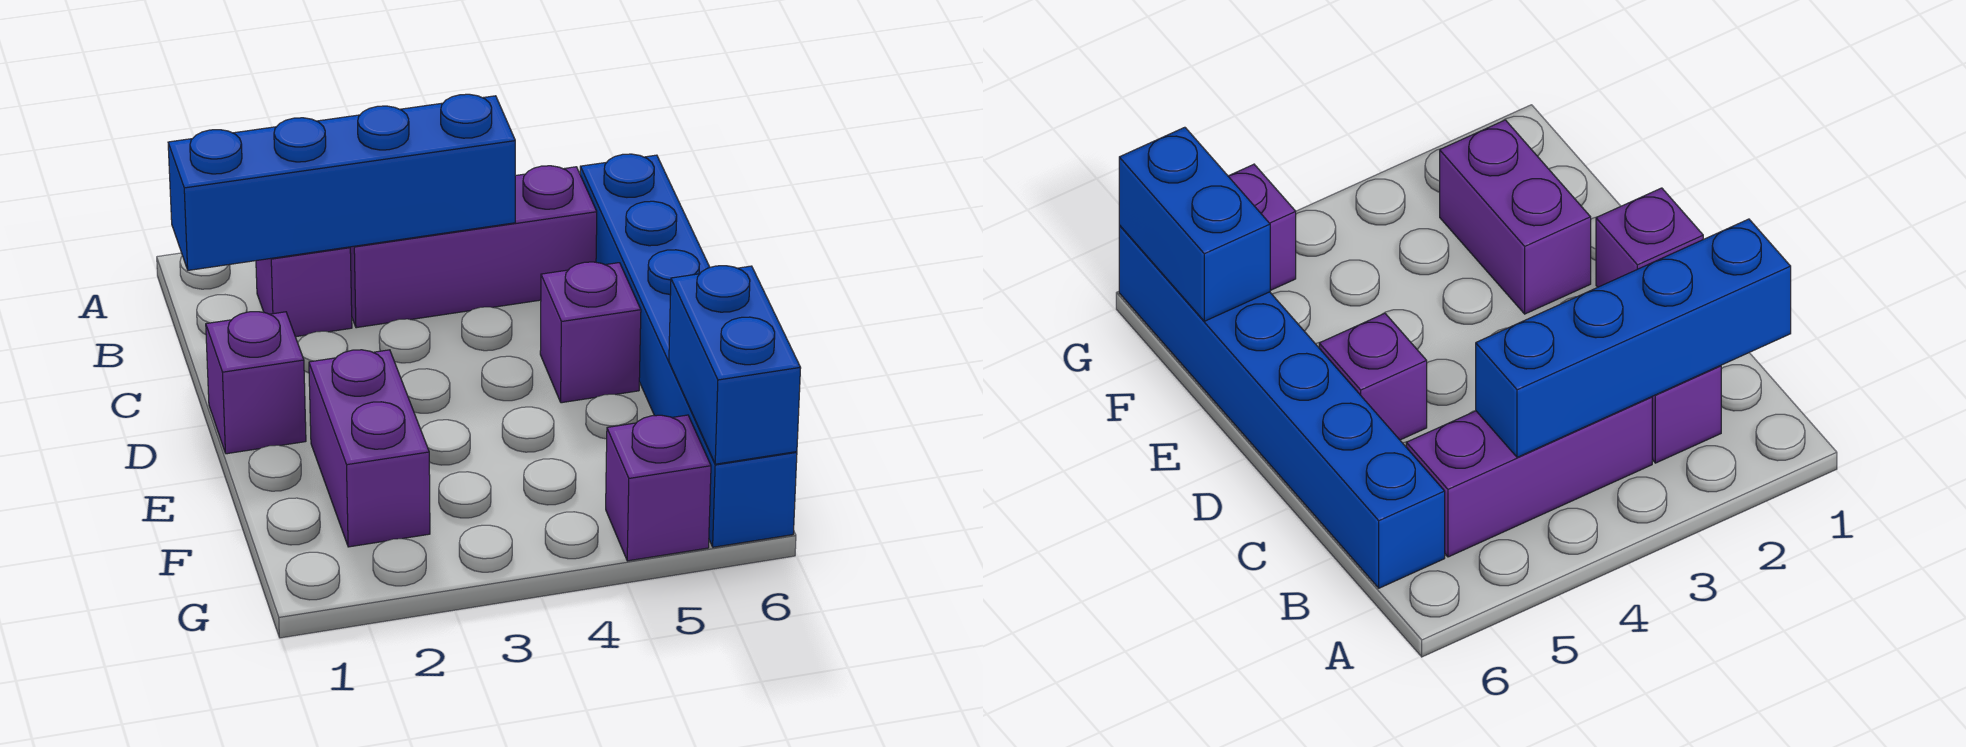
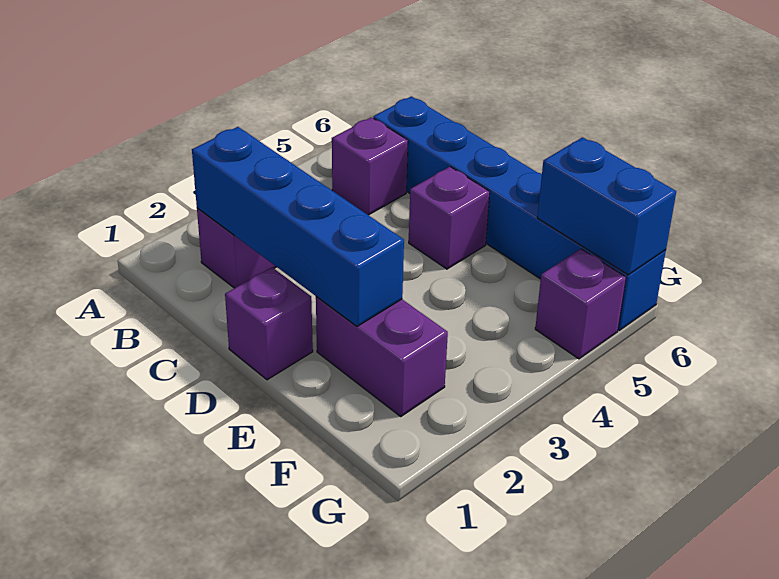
blue 1x4 brick [168,94,515,270] -> blue 1x4 brick turned to [192,127,404,326]
purple 1x3 brick [350,166,597,328] -> purple 1x1 brick [332,117,408,215]

